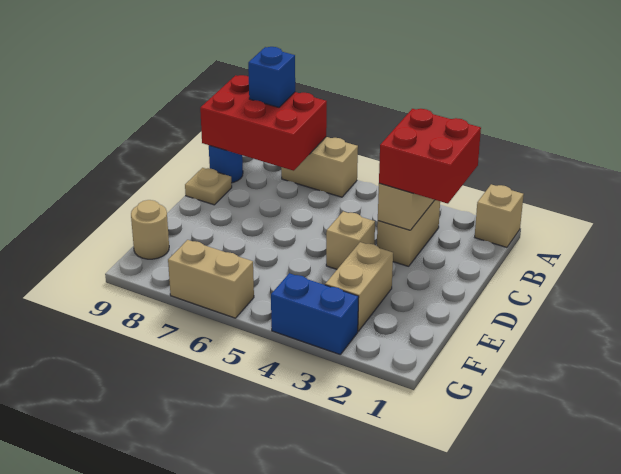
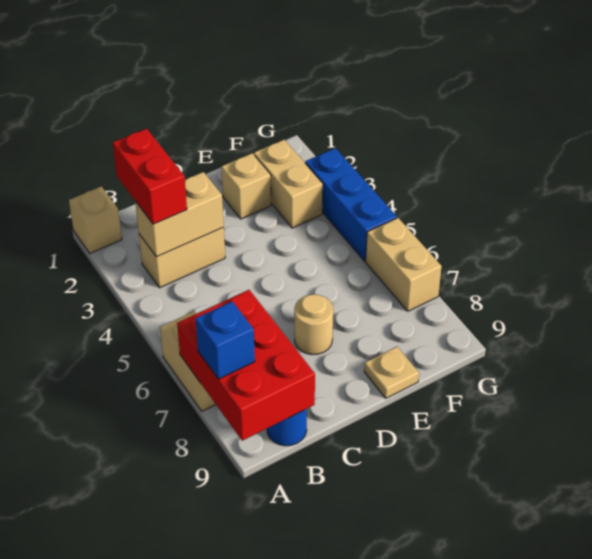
red 2x2 brick [379,109,481,204] -> red 1x2 brick [113,129,187,224]
tan 1x1 plate [185,168,232,205] -> tan 1x1 plate moved to [364,347,419,398]
tan 1x1 brick [326,211,375,269] -> tan 1x1 brick moved to [221,153,271,219]
tan 1x2 brick [325,242,393,331] -> tan 1x2 brick turned to [254,140,323,228]
tan 1x1 round brick [131,200,169,259] -> tan 1x1 round brick moved to [294,294,333,355]
blue 1x2 brick [271,273,359,355] -> blue 1x3 brick [305,148,397,261]

